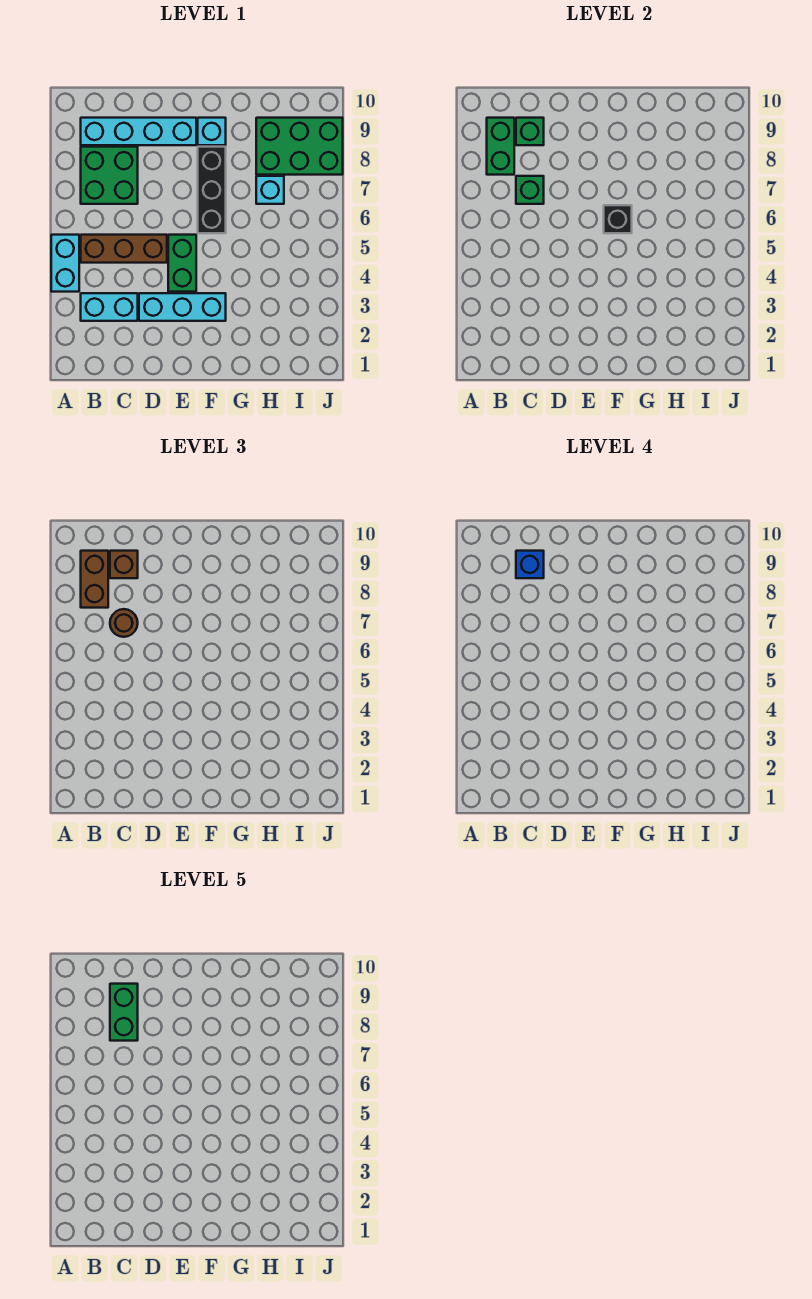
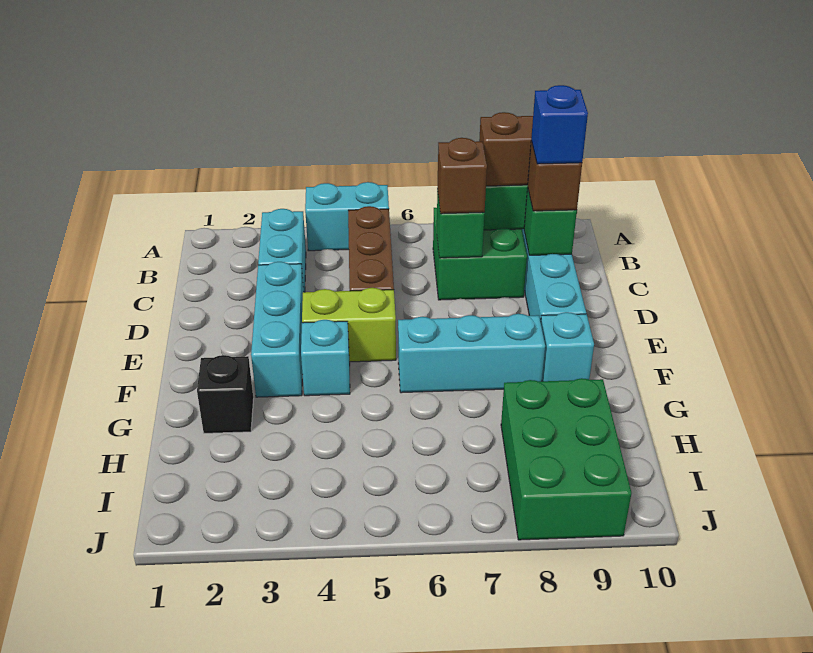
brown 1x1 round brick [110,609,138,637] -> brown 1x1 brick [437,138,487,214]
green 1x2 brick [110,984,138,1041] -> none
green 1x2 brick [168,235,196,292] -> lime 1x2 brick [302,288,396,362]
black 1x3 brick [198,147,226,233] -> cyan 1x3 brick [398,314,545,393]
black 1x1 brick [604,205,632,233] -> black 1x1 brick moved to [197,355,253,433]
cyan 1x1 brick [256,176,284,204] -> cyan 1x1 brick moved to [301,320,350,396]

